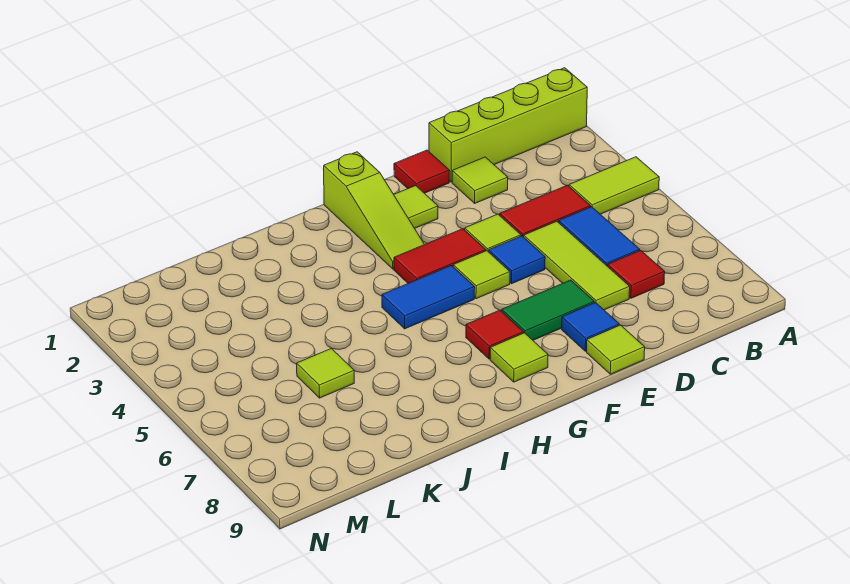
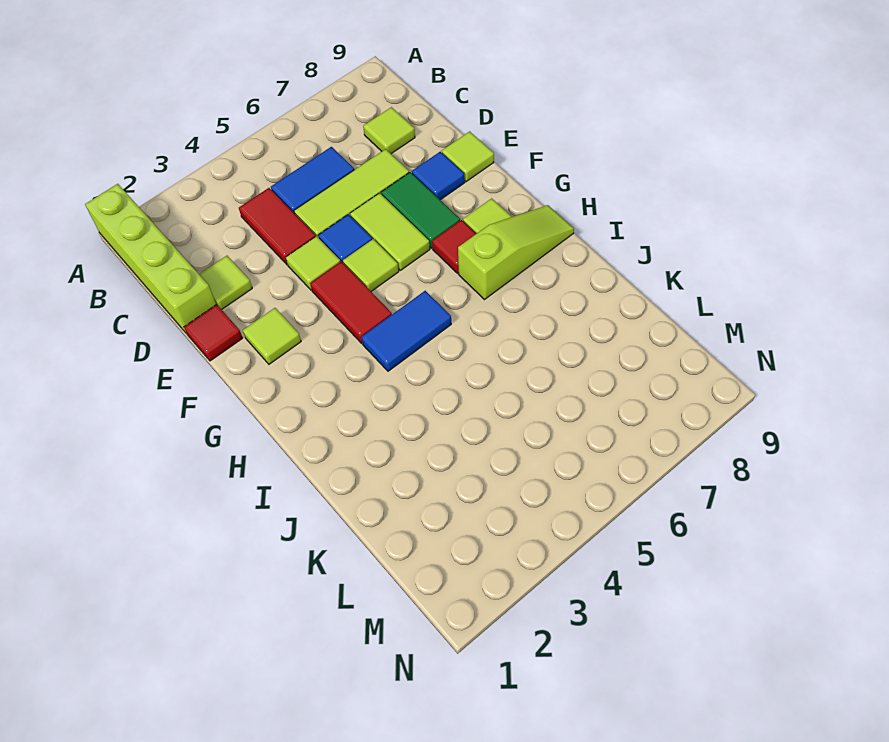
lime 1x2 tile [569,157,659,214] -> lime 1x2 tile moved to [350,193,430,270]
red 1x1 tile [608,250,665,298] -> none
lime 1x3 slope [324,152,424,269] -> lime 1x3 slope moved to [458,205,574,300]
blue 1x2 tile [382,266,475,329] -> blue 1x2 tile turned to [361,291,451,371]
lime 1x1 tile [297,348,354,398] -> lime 1x1 tile moved to [363,107,415,154]

